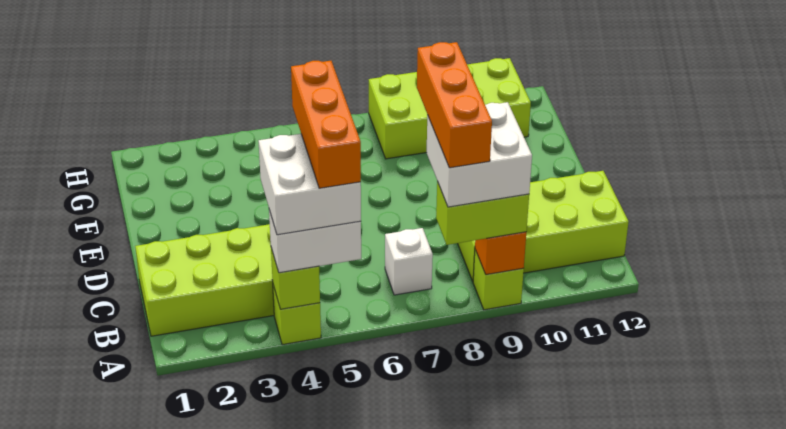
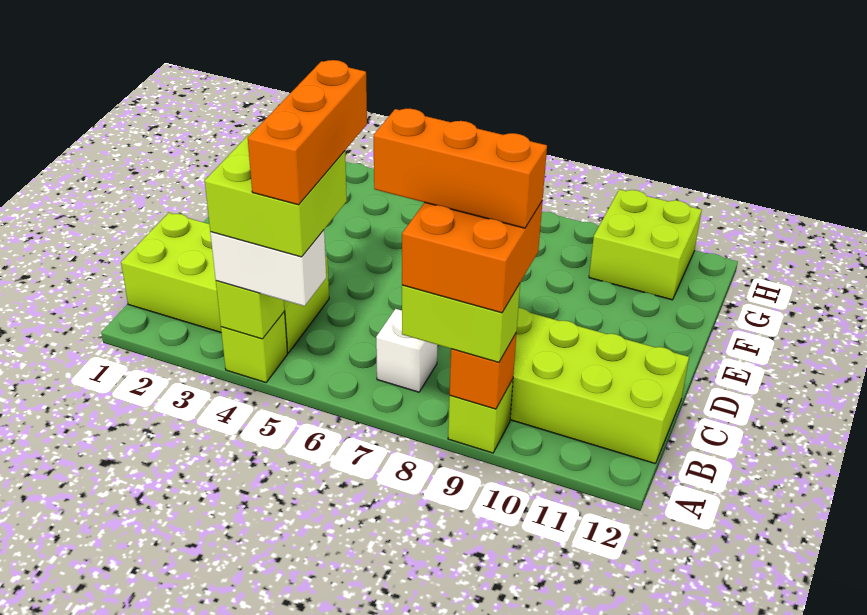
white 2x2 brick [259,134,361,235] -> lime 2x2 brick [205,128,347,257]
white 2x2 brick [427,102,532,207] -> orange 2x2 brick [402,201,543,313]
orange 1x3 brick [417,42,492,168] -> orange 1x3 brick turned to [374,109,547,228]
lime 2x4 brick [369,58,531,159] -> lime 2x2 brick [589,189,702,300]

